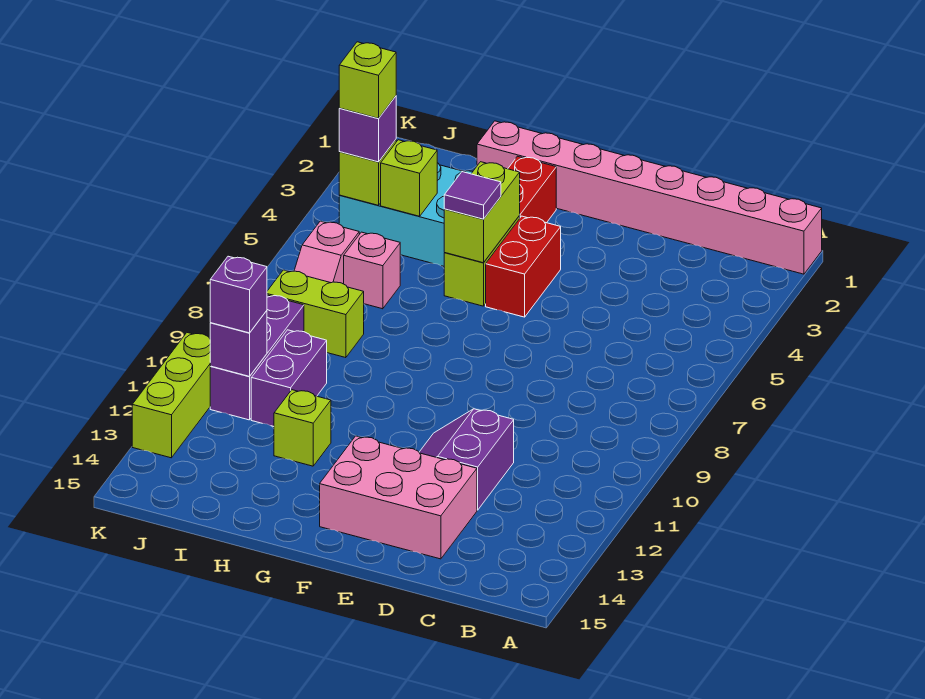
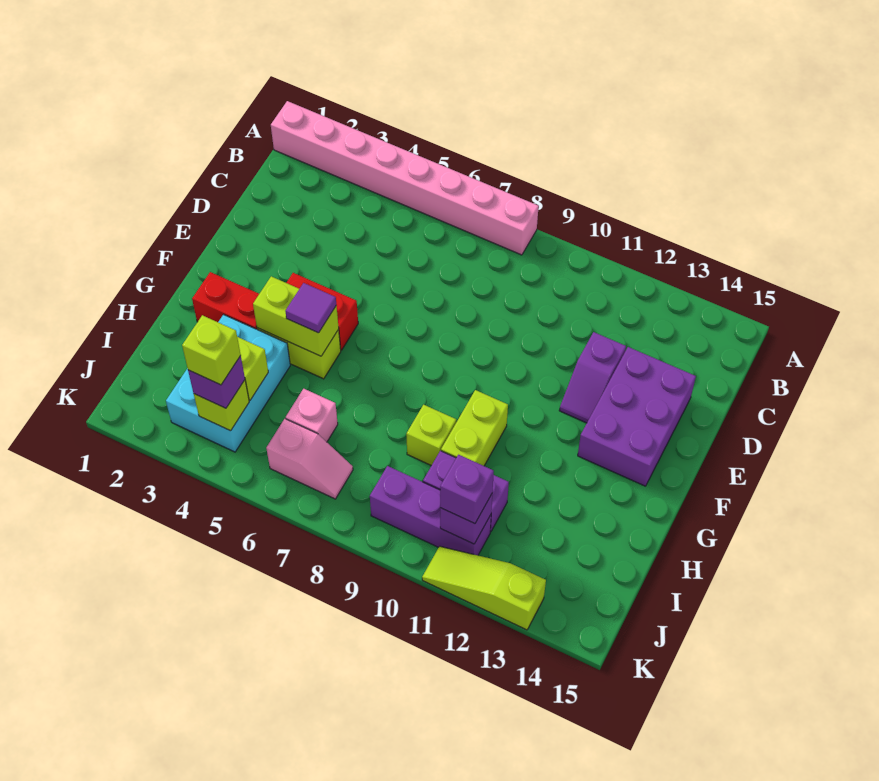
pink 1x8 brick [477,121,822,274] -> pink 1x8 brick turned to [271,101,539,255]
purple 2x2 slope [419,409,514,510] -> purple 1x2 slope [559,332,626,423]
pink 2x3 brick [320,436,477,559] -> purple 2x3 brick [578,347,696,486]
lime 1x1 brick [274,390,331,466] -> lime 1x1 brick moved to [406,405,456,466]
lime 1x2 brick [267,270,364,358] -> lime 1x2 brick moved to [441,390,508,466]
lime 1x3 brick [132,333,211,458] -> lime 1x3 slope [422,546,546,630]

